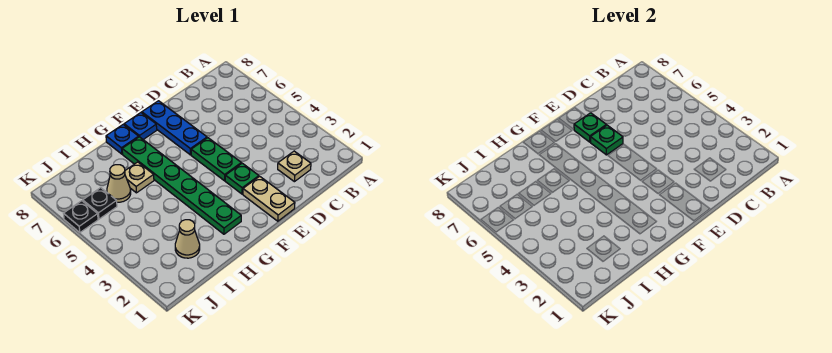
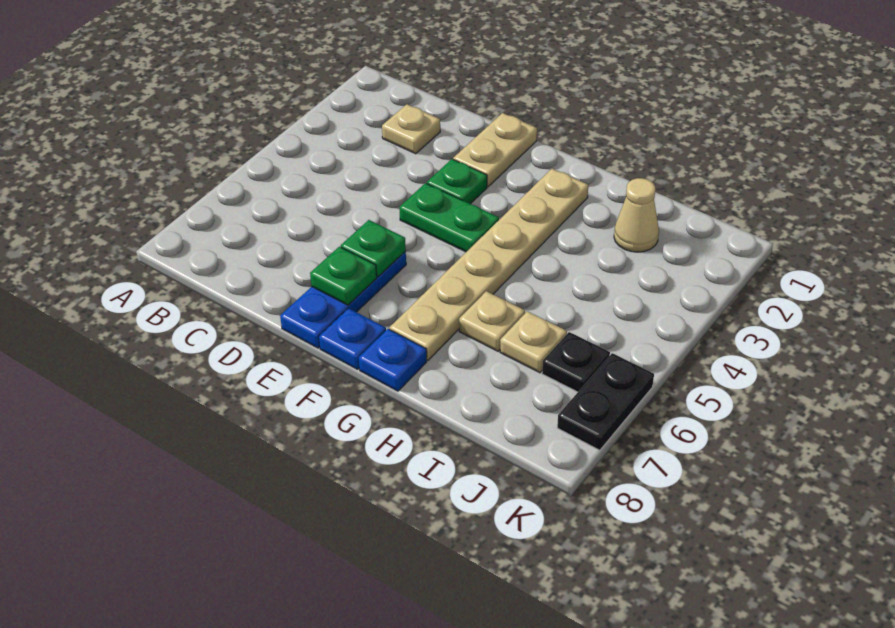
green 1x2 plate [191,138,241,181] -> green 1x2 plate turned to [399,183,499,252]
green 1x6 plate [122,137,241,234] -> tan 1x6 plate [389,169,588,360]
tan 1x1 cone [107,165,131,202] -> tan 1x1 plate [500,311,567,373]
black 1x1 plate [63,201,98,233] -> black 1x2 plate [557,353,654,450]

